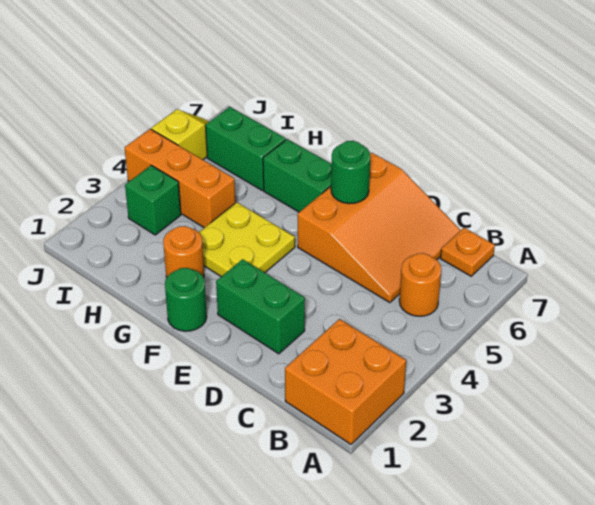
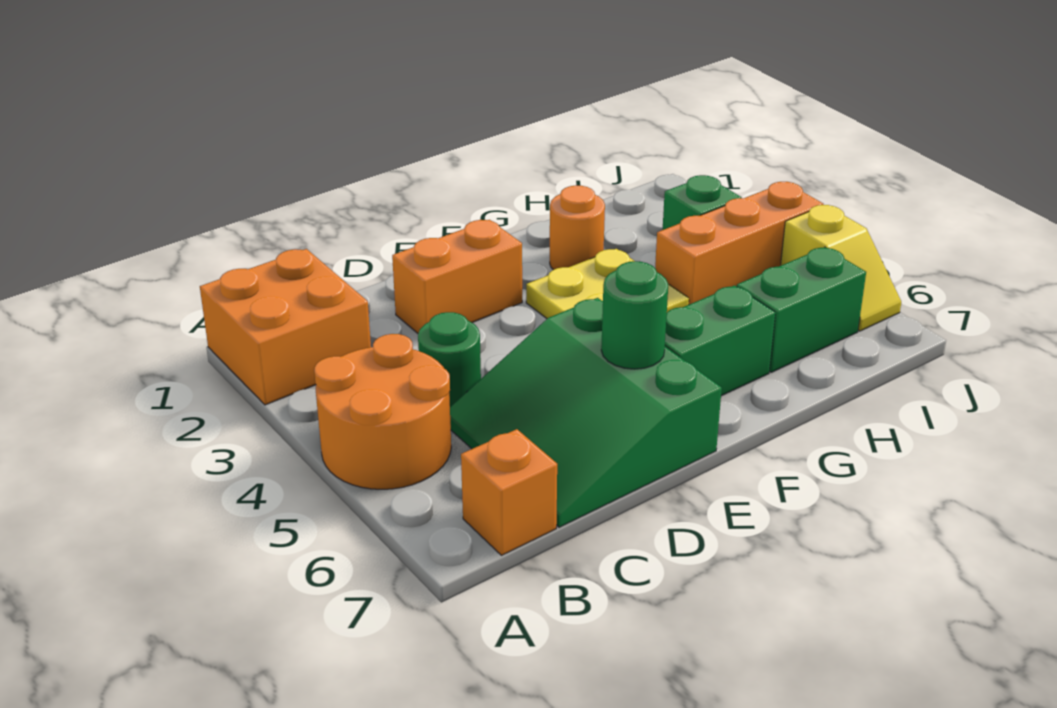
orange 1x1 round brick [399,253,441,316] -> orange 2x2 round brick [314,334,451,489]
orange 1x1 plate [440,228,495,276] -> orange 1x1 brick [461,429,557,555]
orange 3x3 slope [298,153,461,303] -> green 3x3 slope [450,298,722,527]
green 1x2 brick [216,259,305,354] -> orange 1x2 brick [392,220,522,333]
green 1x1 round brick [165,268,207,331] -> green 1x1 round brick moved to [418,312,481,407]

